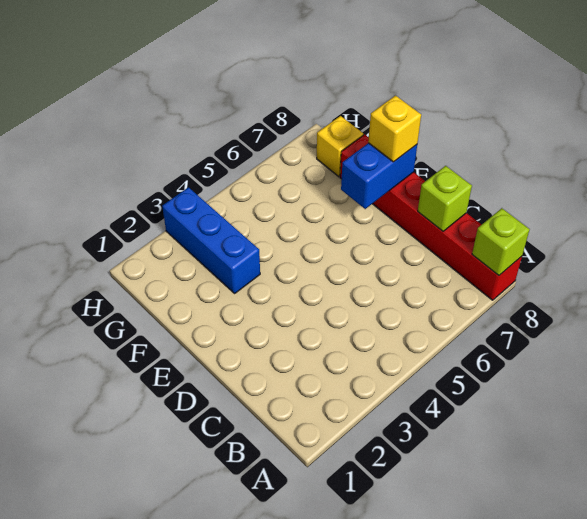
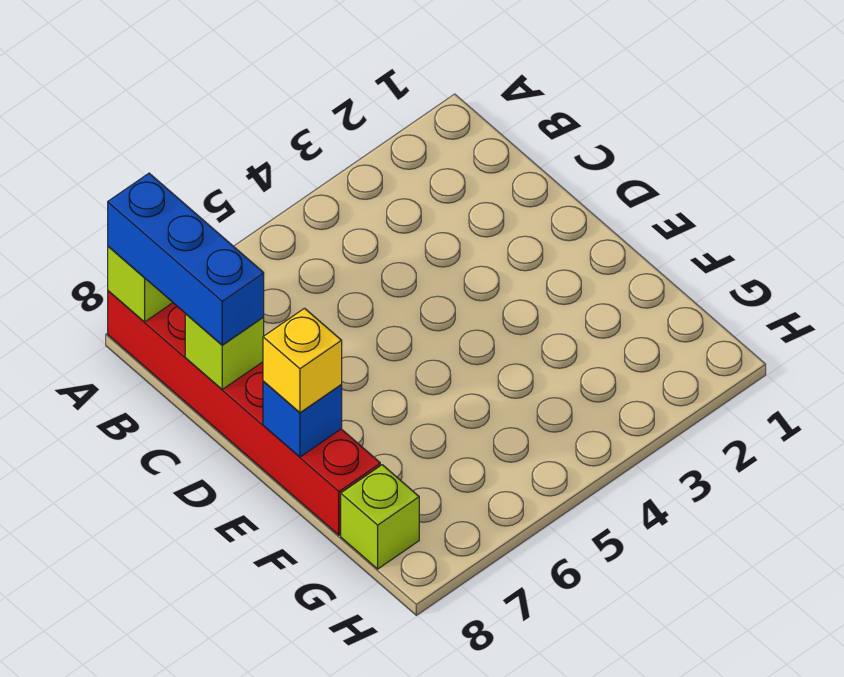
blue 1x2 brick [341,143,417,209] -> blue 1x1 brick [263,381,342,457]
blue 1x3 brick [162,187,260,293] -> blue 1x3 brick moved to [108,173,264,345]
yellow 1x1 brick [317,116,363,177] -> lime 1x1 brick [341,465,419,569]

